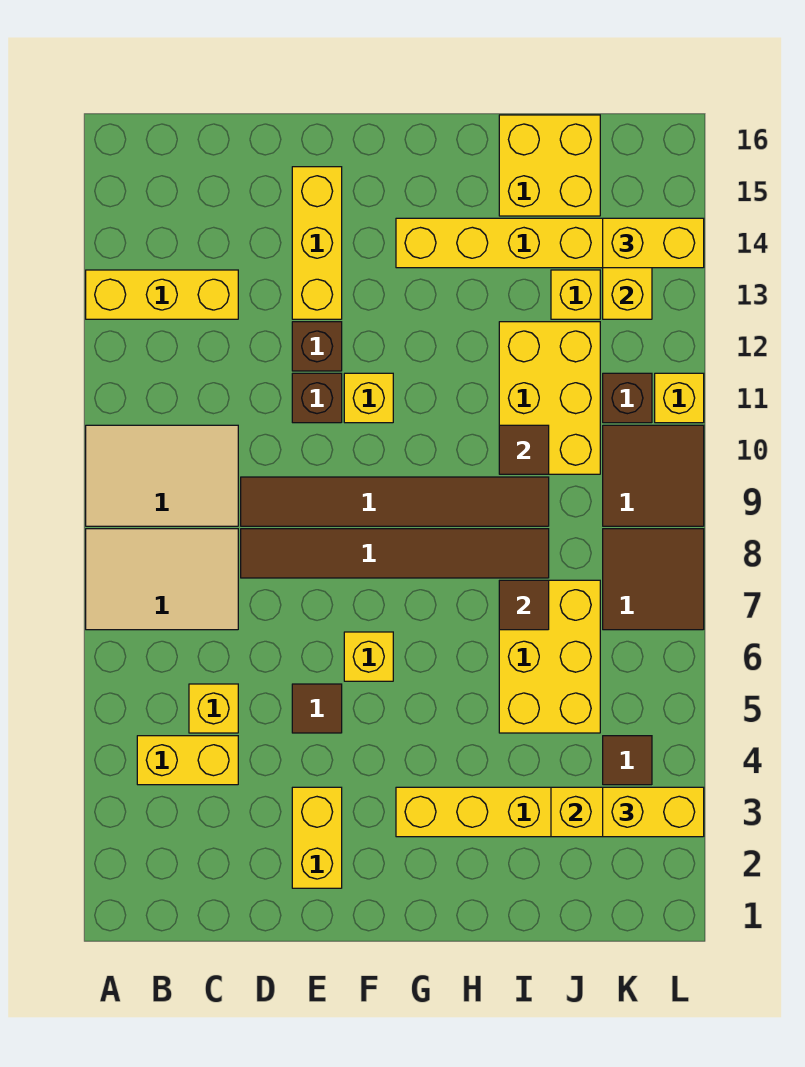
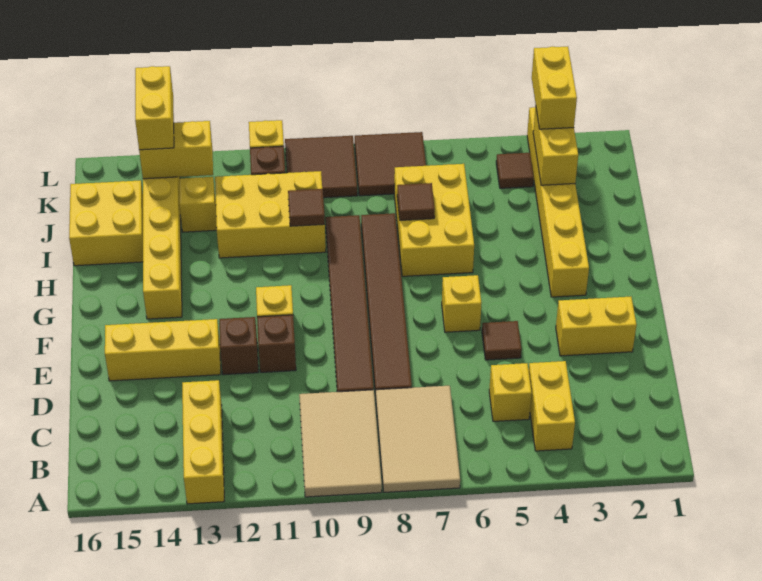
yellow 2x3 brick [499,580,600,733] -> yellow 2x3 brick turned to [394,164,474,276]

